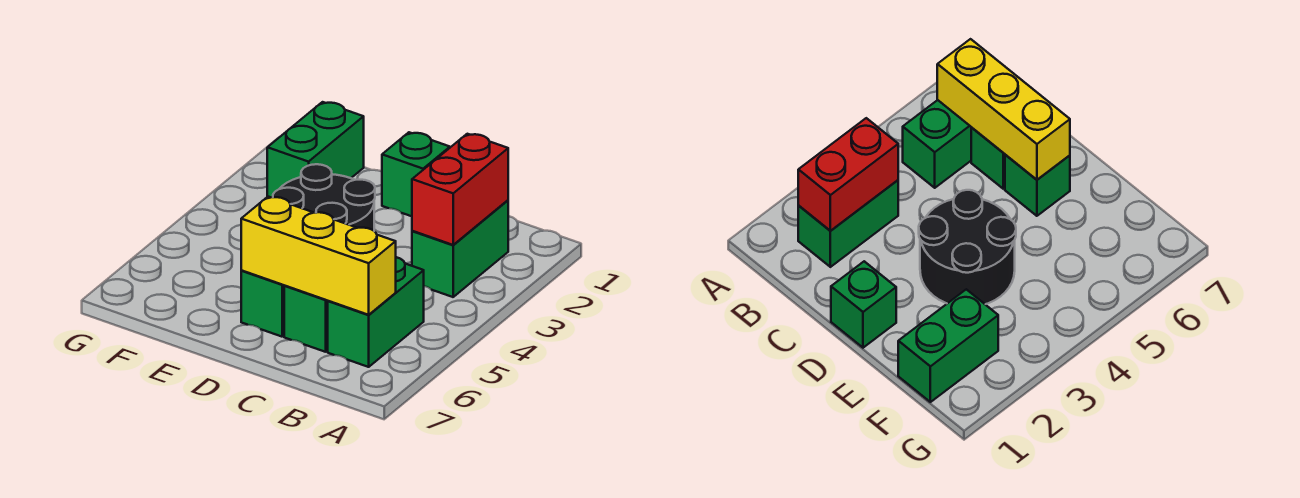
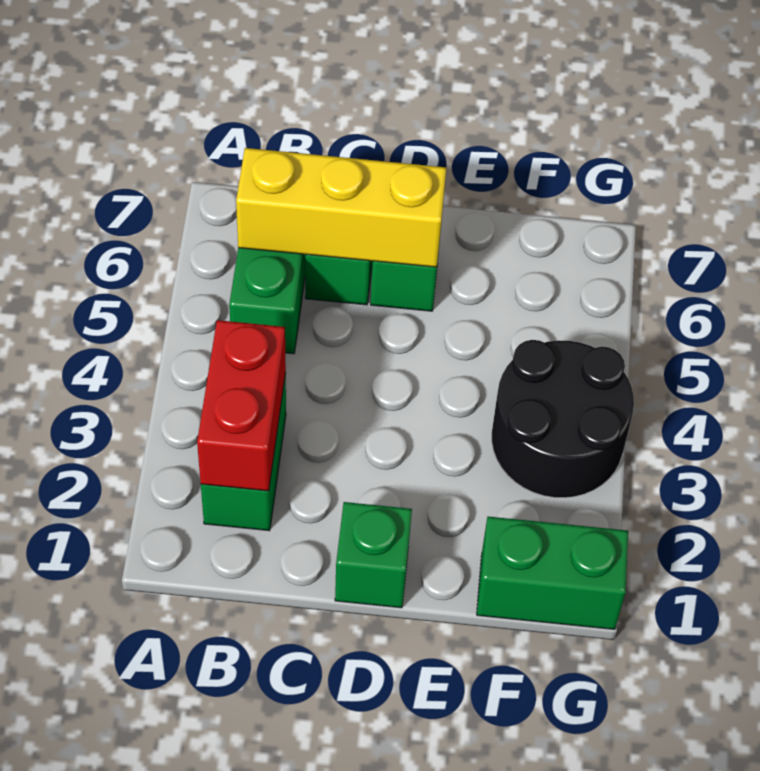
black 2x2 round brick [273,164,375,231] -> black 2x2 round brick moved to [492,340,634,498]
green 1x2 brick [267,102,364,197] -> green 1x2 brick turned to [477,517,628,629]

